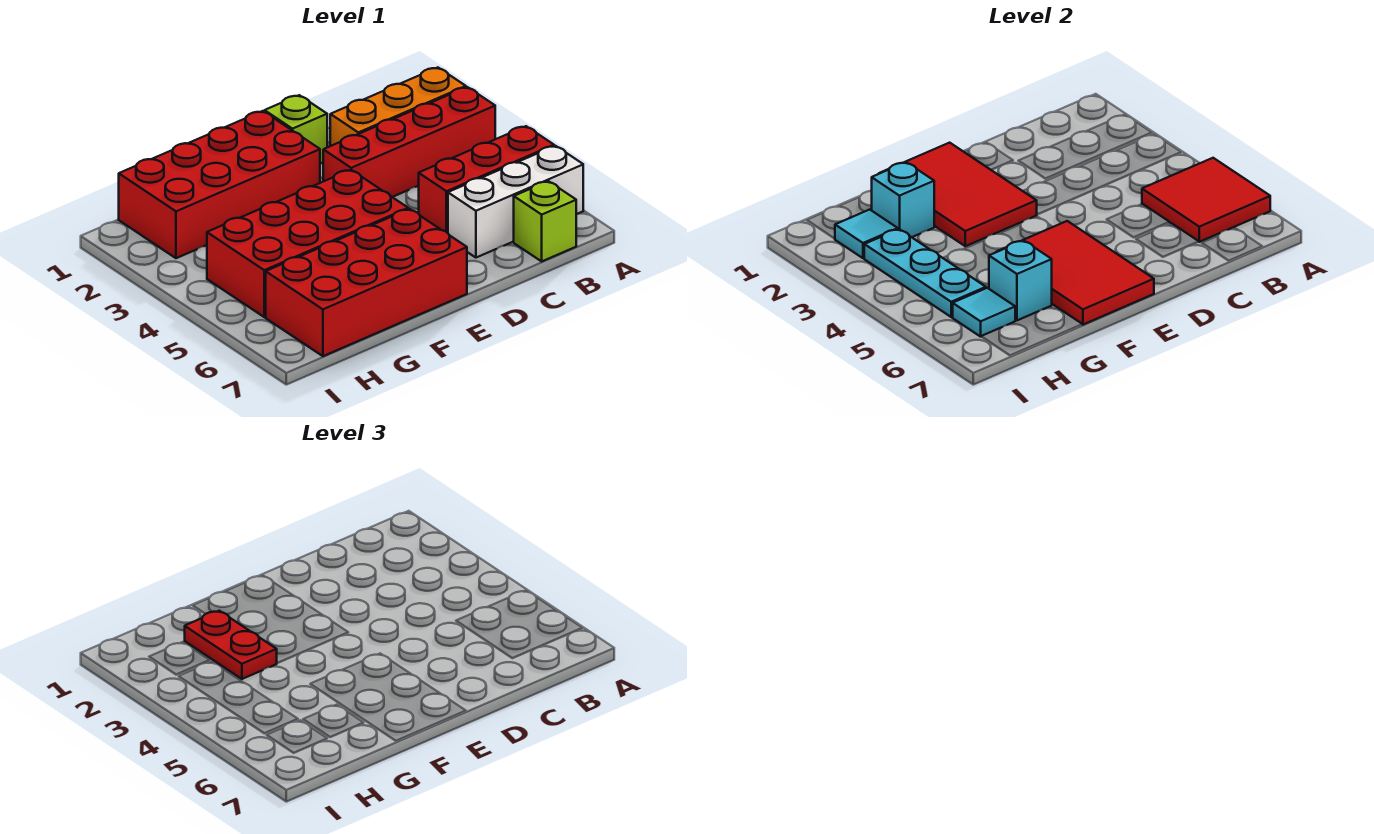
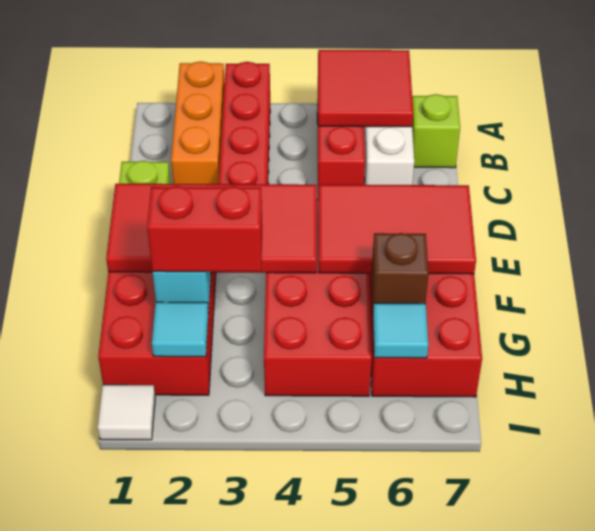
red 2x3 tile [879,143,1037,246] -> red 2x4 tile [106,184,316,273]
red 1x2 plate [185,611,277,679] -> red 1x2 brick [147,186,262,272]
cyan 1x1 brick [989,241,1052,320] -> brown 1x1 brick [371,233,429,307]
cyan 1x3 plate [864,229,986,317] -> none
none -> white 1x1 tile [98,385,155,440]

